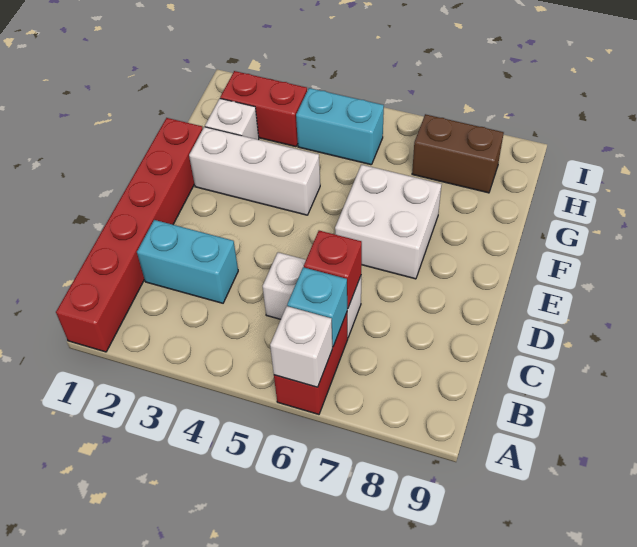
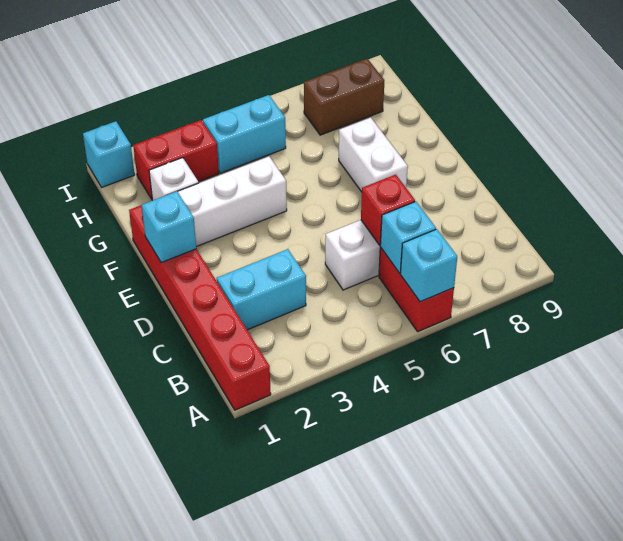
white 1x1 brick [270,306,332,387] -> cyan 1x1 brick [400,229,457,302]
none -> cyan 1x1 brick [142,191,196,263]
white 2x2 brick [335,165,442,279] -> white 1x2 brick [339,118,408,192]
none -> cyan 1x1 brick [83,121,135,187]

